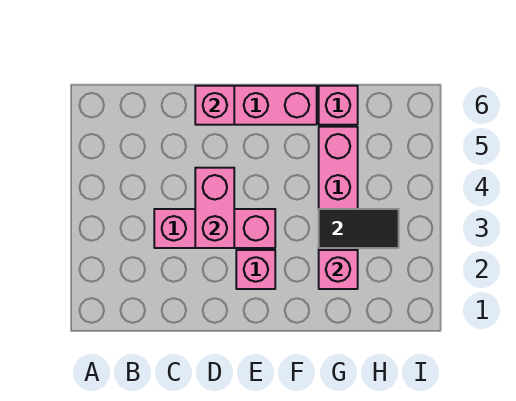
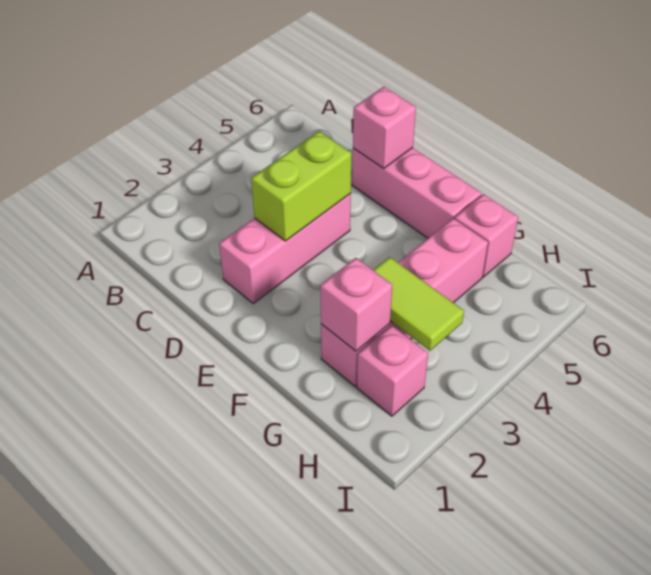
pink 1x3 brick [154,209,275,248] -> pink 1x3 brick turned to [219,194,351,304]
pink 1x2 brick [195,168,234,248] -> lime 1x2 brick [251,131,351,241]
pink 1x1 brick [236,250,275,289] -> pink 1x1 brick moved to [357,325,428,416]
black 1x2 tile [319,209,399,248] -> lime 1x2 tile [373,257,464,351]

